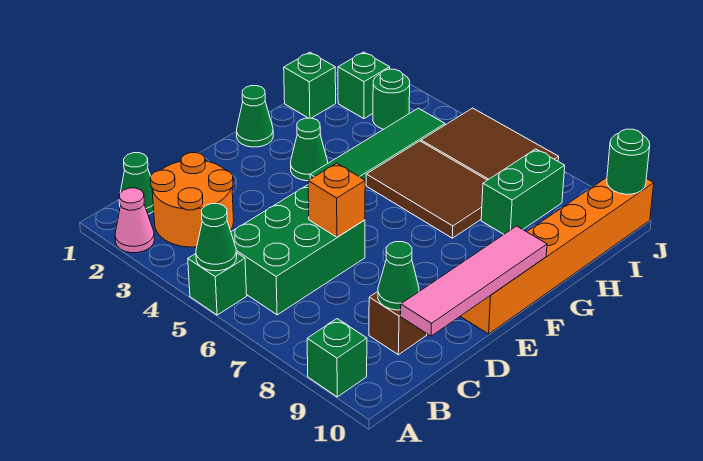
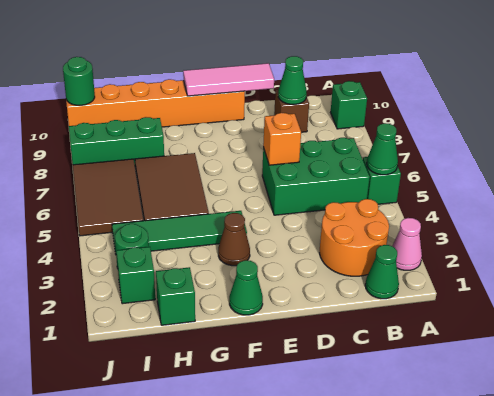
pink 1x4 tile [401,226,547,336] -> pink 1x3 tile [183,63,274,96]
green 1x1 cone [291,118,328,181] -> brown 1x1 cone [218,213,250,266]
green 1x2 brick [481,149,565,234] -> green 1x3 brick [69,117,164,167]

